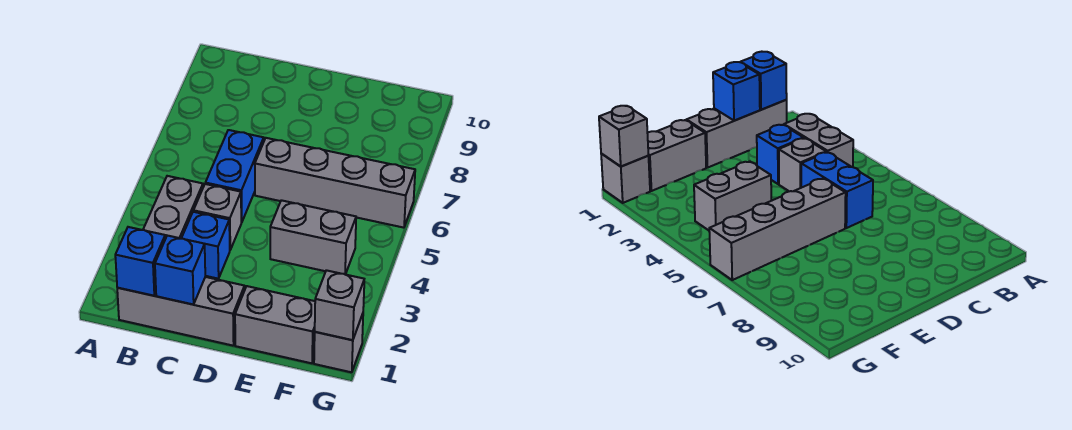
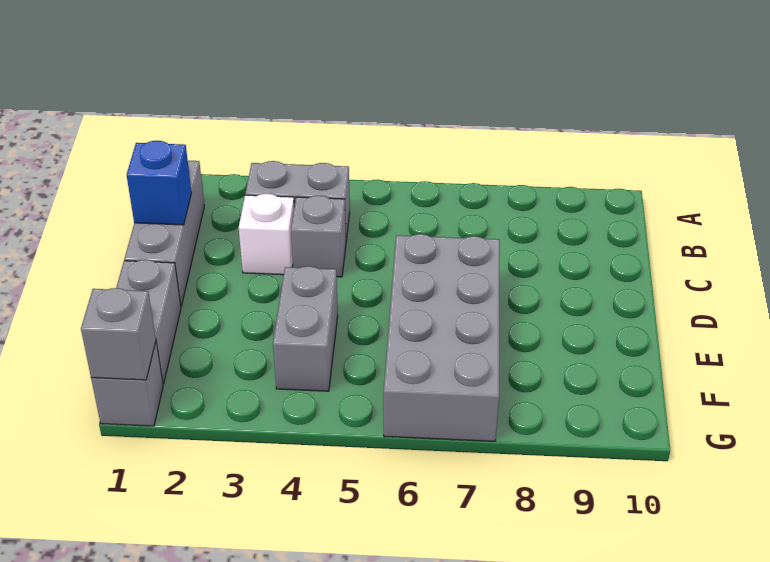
blue 1x1 brick [115,227,165,296] -> none
blue 1x1 brick [181,212,230,279] -> white 1x1 brick [239,194,294,275]
blue 1x2 brick [205,130,264,223] -> none
grey 1x4 brick [255,138,415,228] -> grey 2x4 brick [384,234,500,441]

